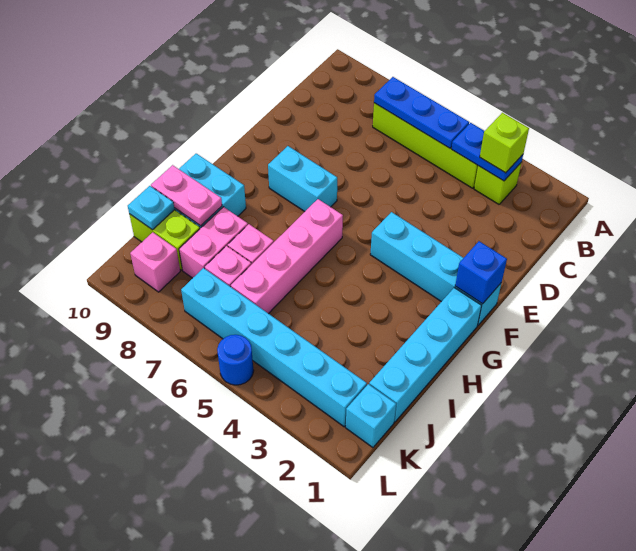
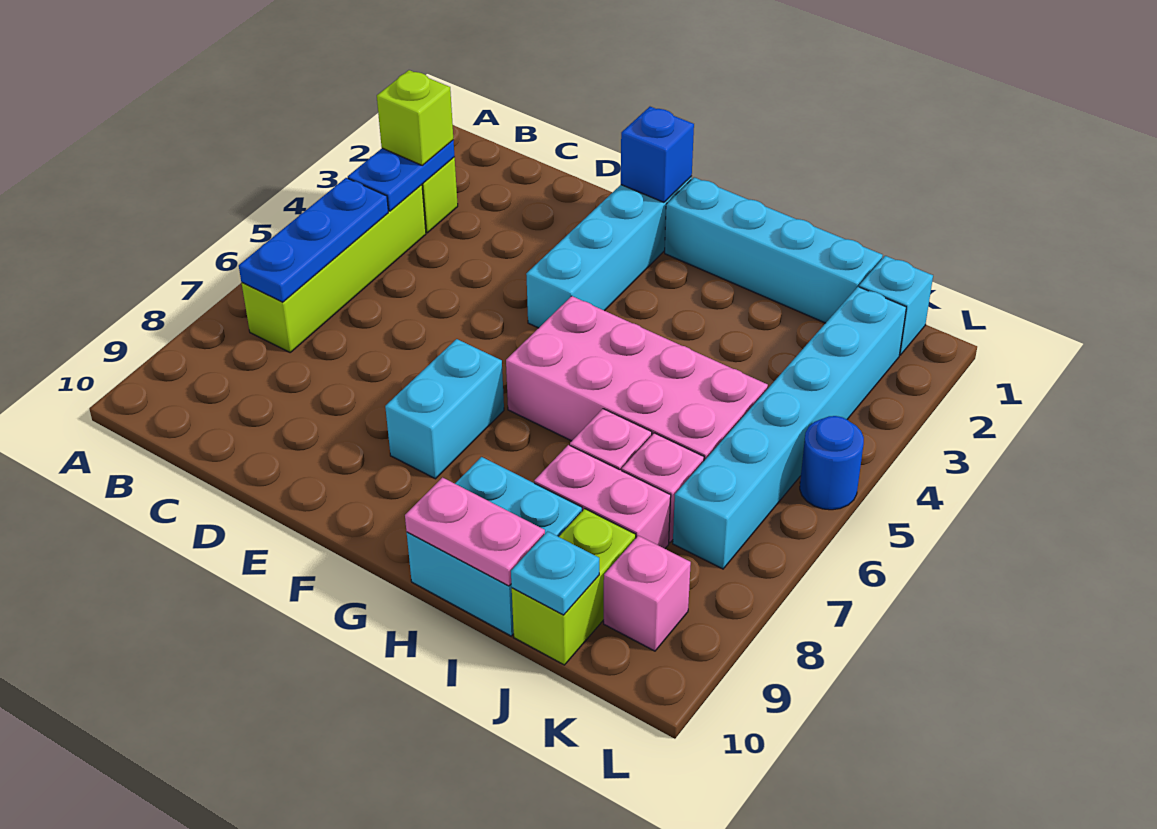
pink 1x4 brick [231,199,343,314] -> pink 2x4 brick [506,296,768,460]
pink 1x2 plate [151,165,222,226] -> pink 1x2 plate turned to [405,478,545,586]

